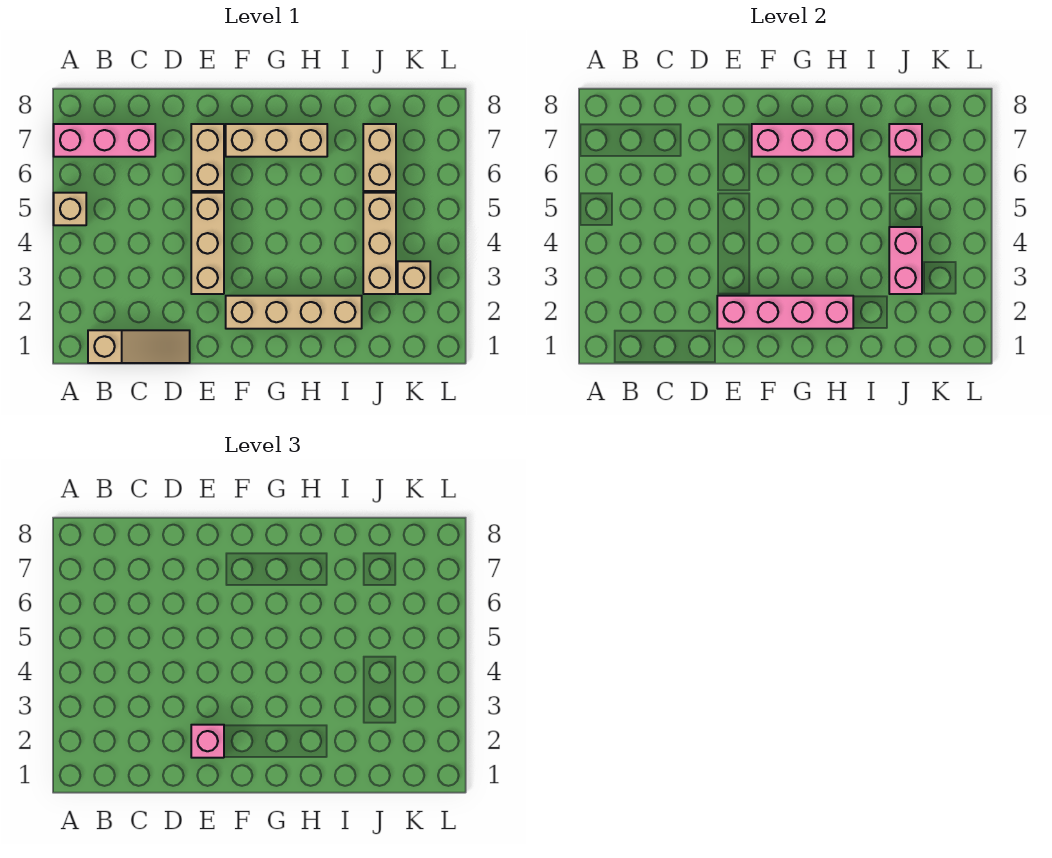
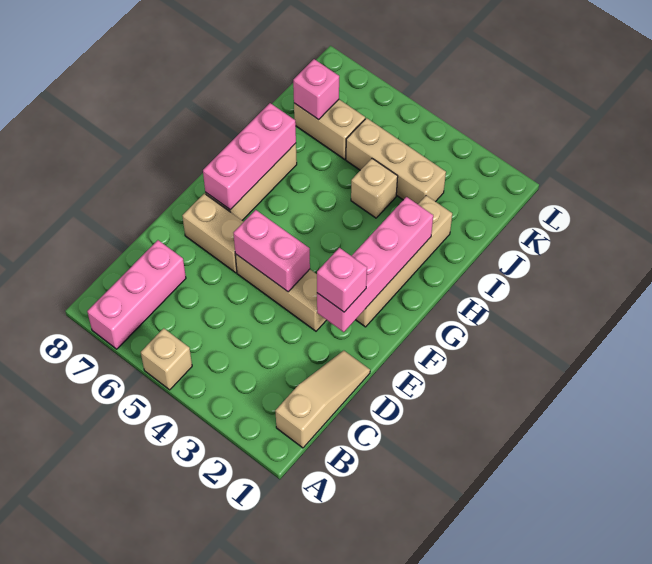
pink 1x2 brick [889,227,922,294] -> pink 1x2 brick moved to [233,210,310,292]
tan 1x1 brick [398,261,430,294] -> tan 1x1 brick moved to [351,159,398,218]

